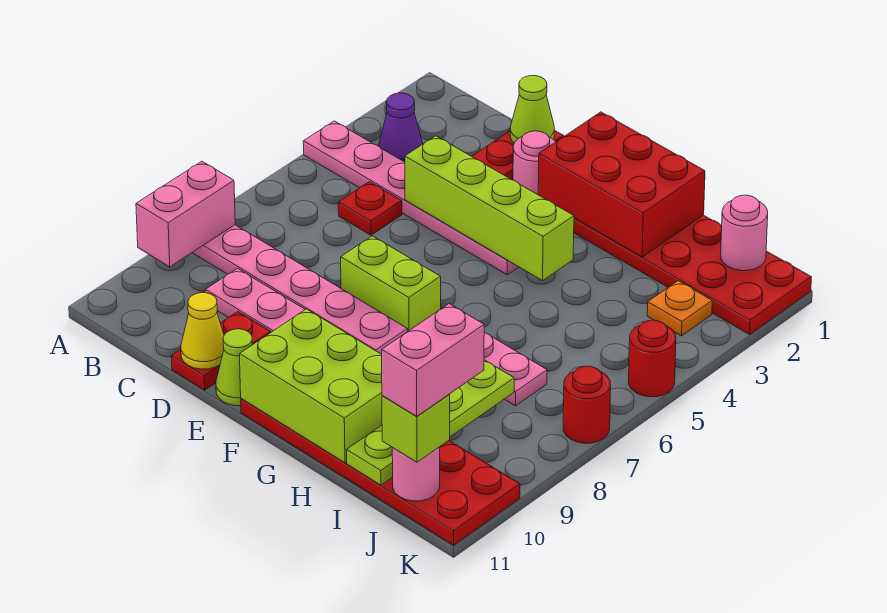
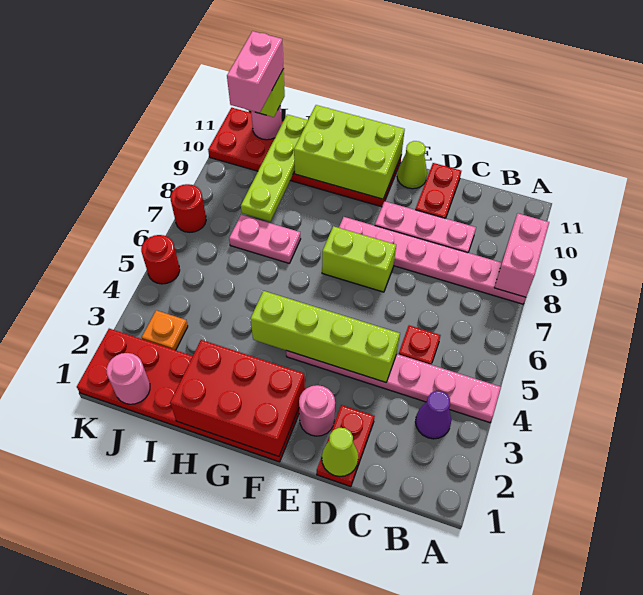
yellow 1x1 cone [181,293,224,369] -> none

